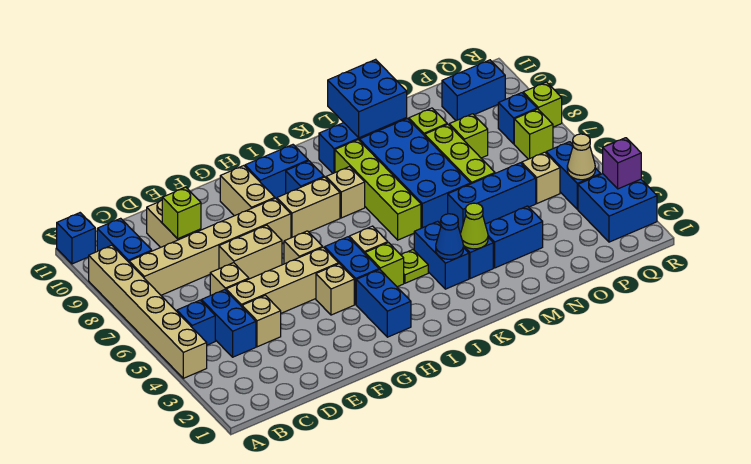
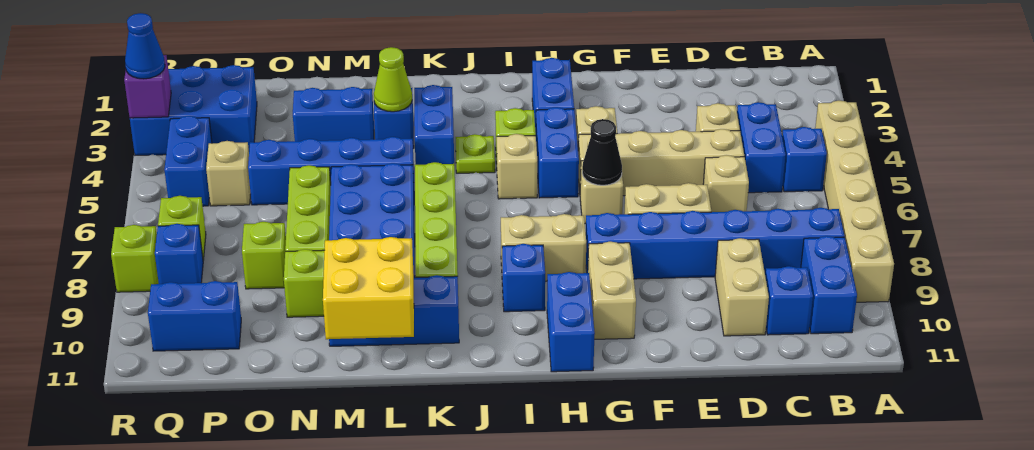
blue 1x1 brick [57,213,96,264] -> blue 1x1 brick moved to [765,266,813,335]
tan 1x6 brick [129,198,291,295] -> blue 1x6 brick [586,208,844,279]
lime 1x1 brick [162,187,201,239] -> none
none -> black 1x1 cone [582,119,622,185]
blue 1x2 brick [245,145,308,199] -> blue 1x2 brick turned to [547,272,595,372]
tan 1x1 brick [326,167,365,218] -> none
blue 1x1 cone [436,214,463,259] -> blue 1x1 cone moved to [125,13,165,79]
blue 2x2 brick [328,59,407,138] -> yellow 2x2 brick [323,237,414,339]
blue 1x3 brick [448,163,536,233] -> blue 1x4 brick [248,137,414,205]
blue 2x2 brick [578,174,657,242] -> blue 2x3 brick [130,65,257,155]
tan 1x1 cone [567,134,595,180] -> none

